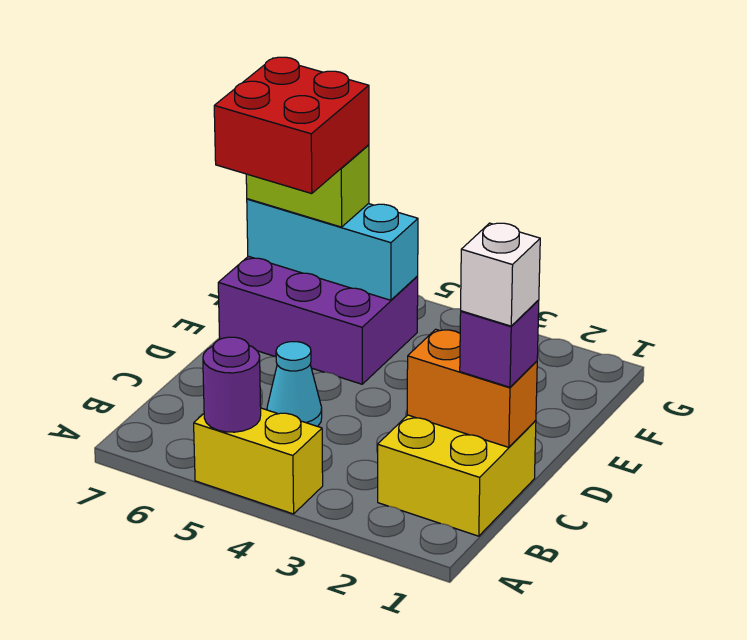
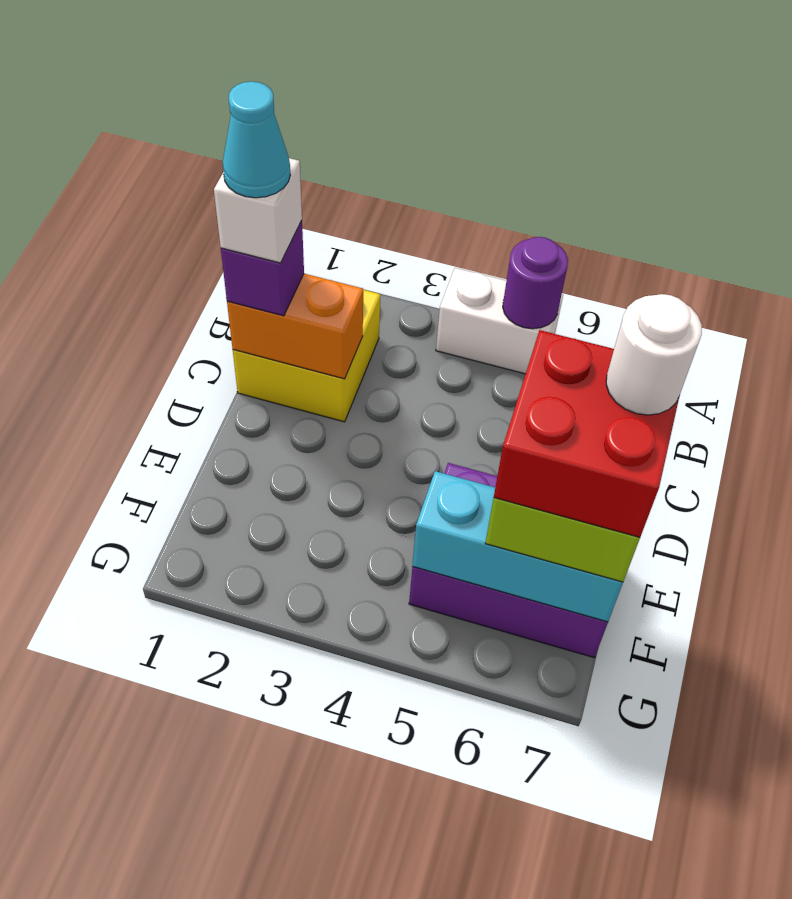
yellow 1x2 brick [194,408,323,514] -> white 1x2 brick [436,268,563,374]
cyan 1x1 cone [267,342,322,427] -> cyan 1x1 cone moved to [223,81,290,198]
none -> white 1x1 round brick [606,294,702,415]

